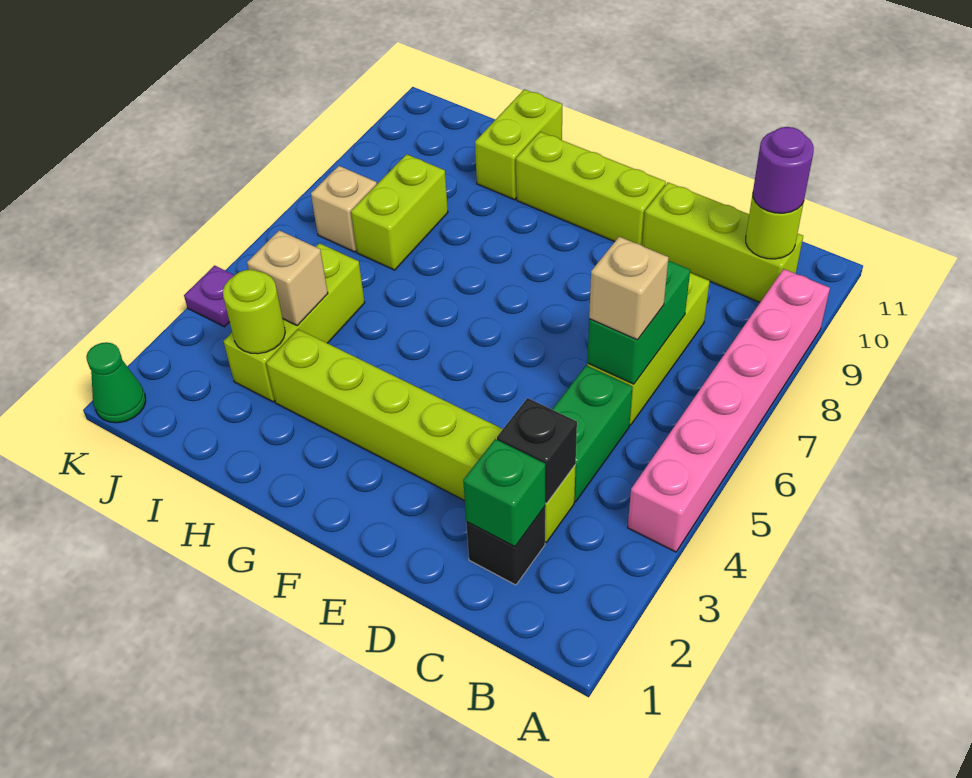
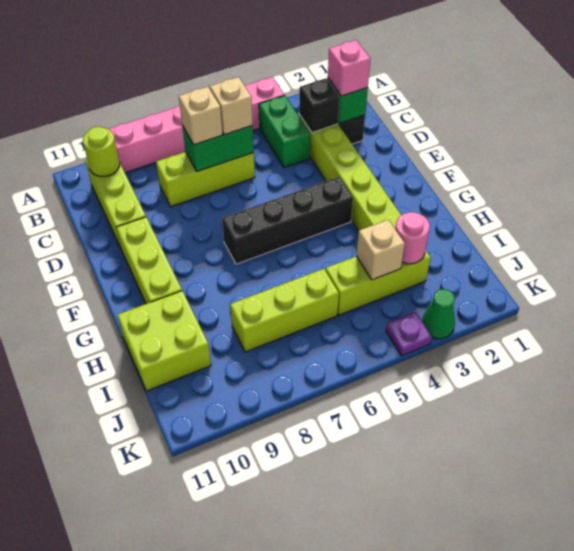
purple 1x1 round brick [753,127,814,213] -> none
none -> pink 1x1 brick [328,40,370,96]
green 1x2 brick [552,365,632,502] -> green 1x2 brick turned to [259,95,310,168]
none -> black 1x4 brick [222,177,353,264]
lime 1x2 brick [475,89,562,200] -> lime 2x2 brick [117,291,211,391]
lime 1x1 round brick [223,270,285,354] -> pink 1x1 round brick [395,212,430,264]
lime 1x2 brick [351,154,448,270] -> lime 1x3 brick [230,269,339,352]
tan 1x1 brick [311,166,377,252] -> tan 1x1 brick moved to [179,87,223,145]
green 1x1 cone [86,342,146,423] -> green 1x1 cone moved to [422,289,455,339]

